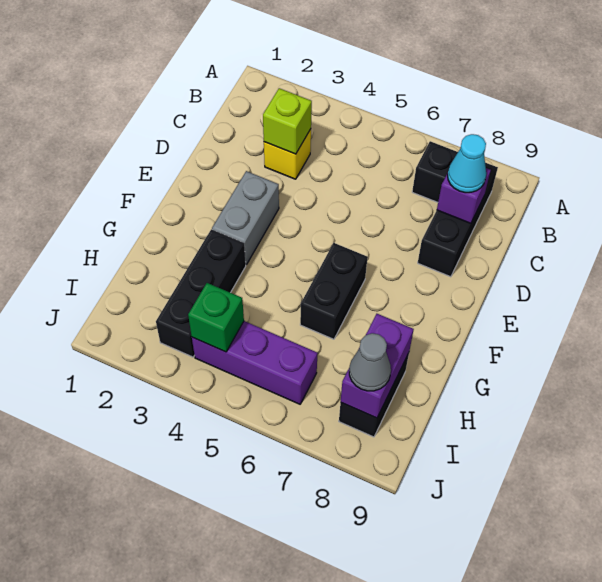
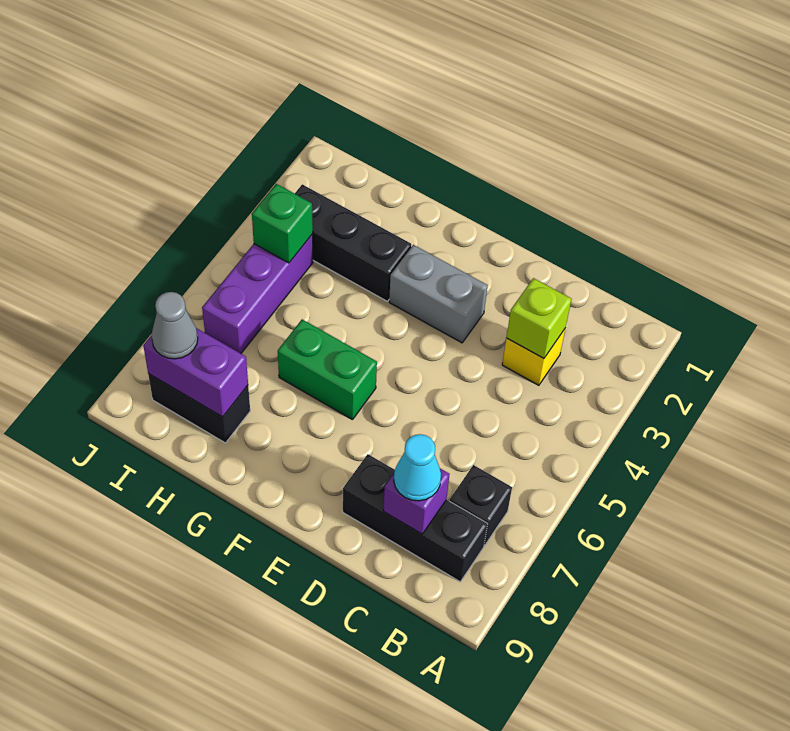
black 1x2 brick [300,243,368,339] -> green 1x2 brick [278,319,377,420]

